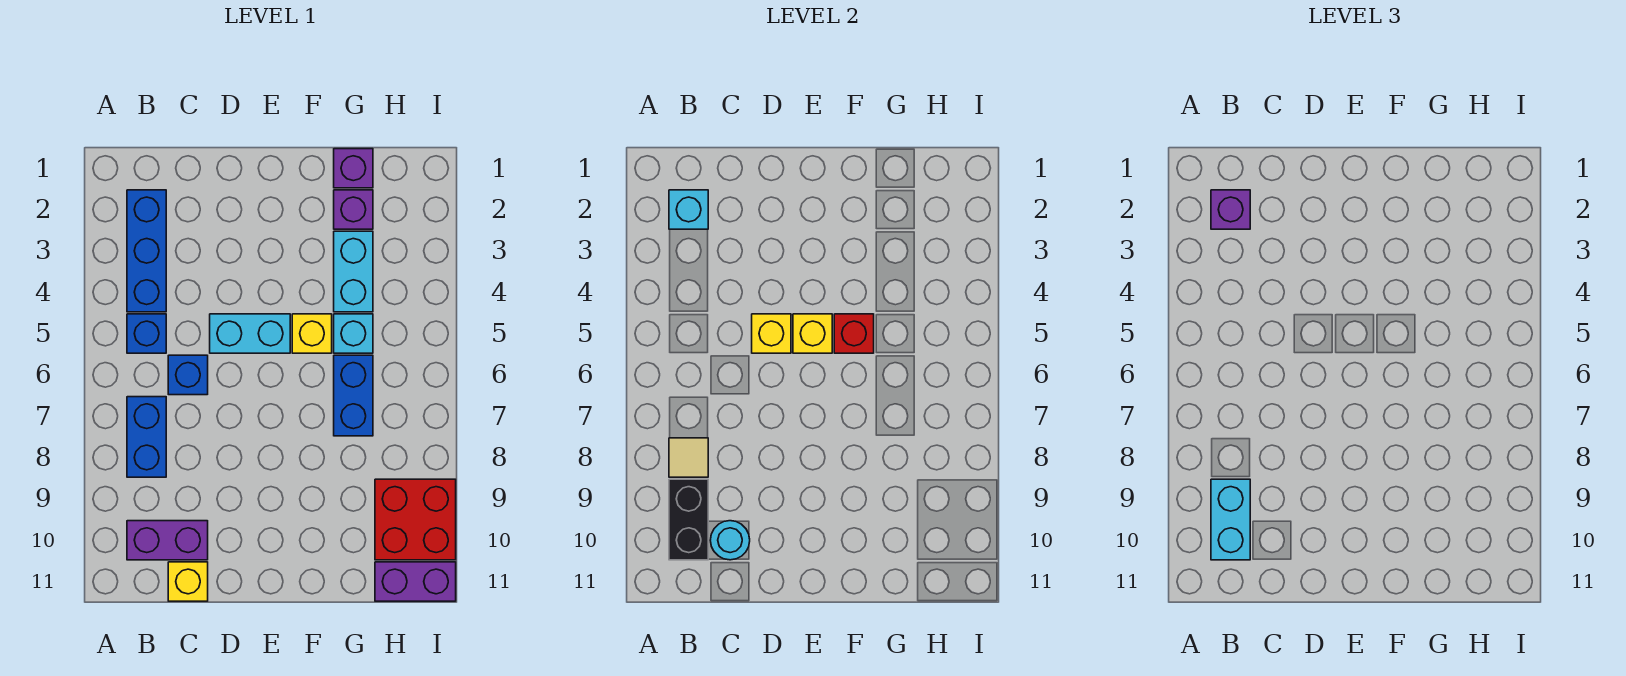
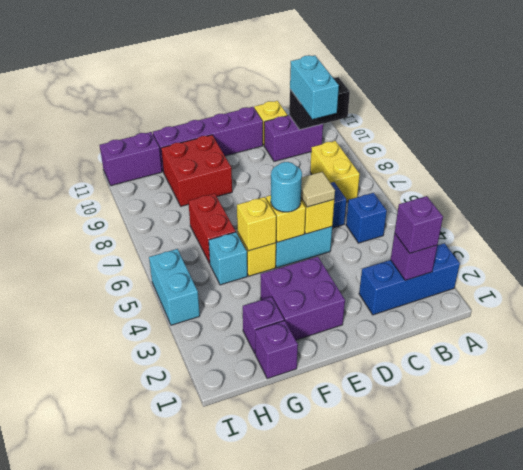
blue 1x3 brick [127,190,166,312] -> blue 1x3 brick turned to [359,243,460,315]
cyan 1x1 brick [669,190,708,229] -> purple 1x1 brick [391,233,437,280]
blue 1x2 brick [127,397,166,477] -> yellow 1x2 brick [310,141,360,202]
tan 1x1 tile [669,438,708,477] -> tan 1x1 tile moved to [301,172,335,207]
black 1x2 brick [669,479,708,560] -> black 1x2 brick turned to [289,77,350,130]
cyan 1x1 round brick [710,521,750,560] -> cyan 1x1 round brick moved to [271,162,302,212]
none -> purple 1x4 brick [153,107,263,171]
none -> purple 2x2 brick [261,257,345,340]
red 1x1 brick [834,314,874,353] -> yellow 1x1 brick [237,197,276,251]
cyan 1x2 brick [334,231,373,312] -> cyan 1x2 brick moved to [149,249,200,325]
blue 1x2 brick [334,355,373,436] -> red 1x2 brick [188,194,236,264]
red 2x2 brick [375,479,456,560] -> red 2x2 brick moved to [161,135,232,206]

